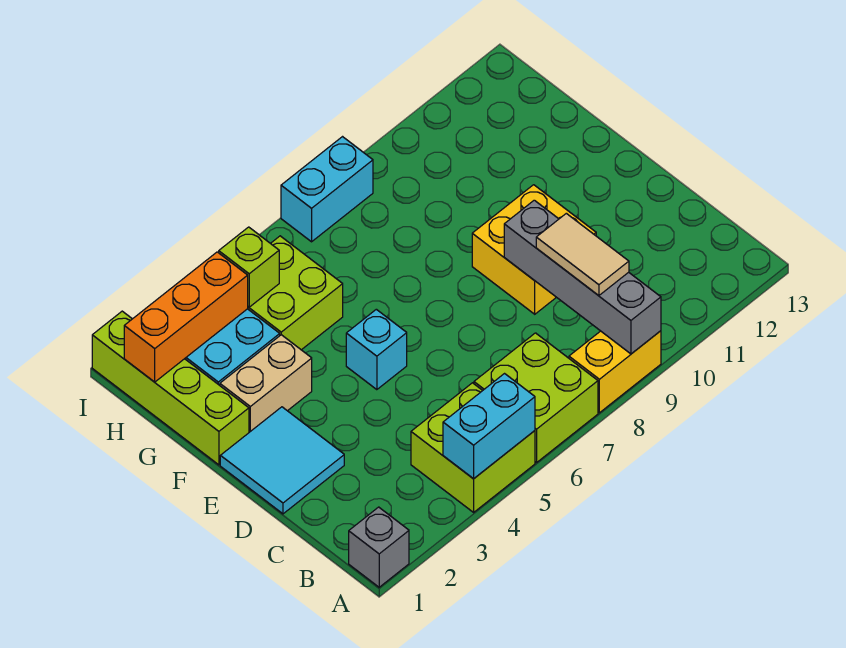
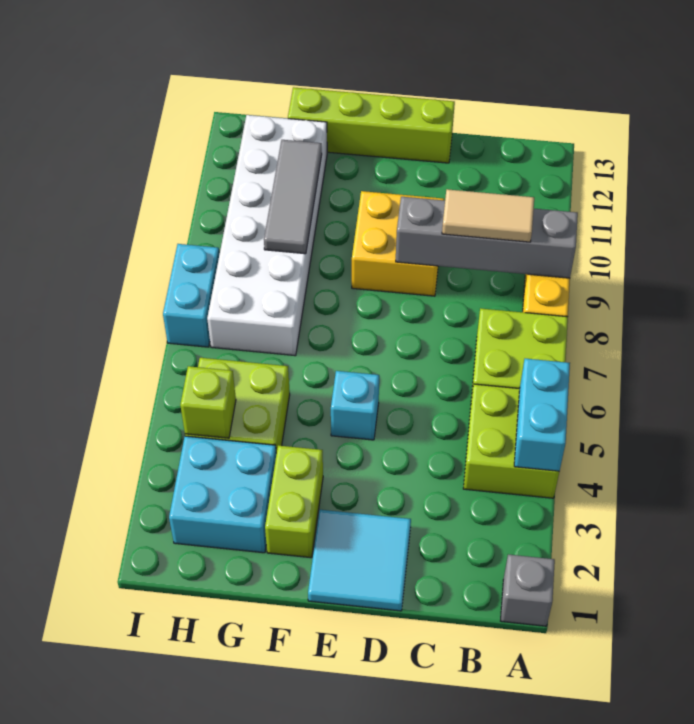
lime 1x4 brick [92,311,249,465] -> lime 1x4 brick moved to [288,87,455,163]
tan 1x2 brick [220,335,312,432] -> lime 1x2 brick [265,445,323,558]
none -> white 2x6 brick [207,115,327,356]
none -> grey 1x3 tile [264,140,322,254]
orange 1x3 brick [124,252,248,382] -> none

